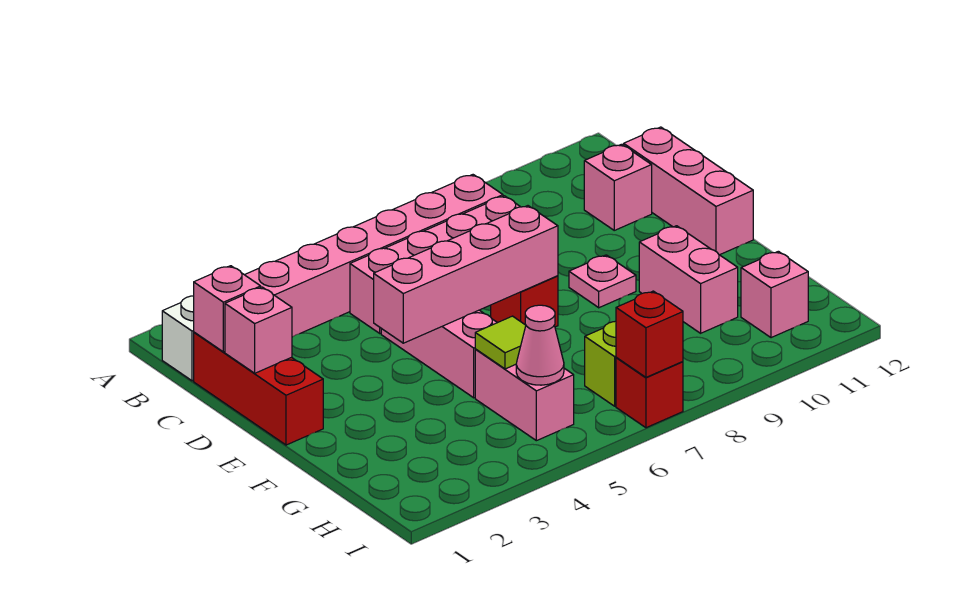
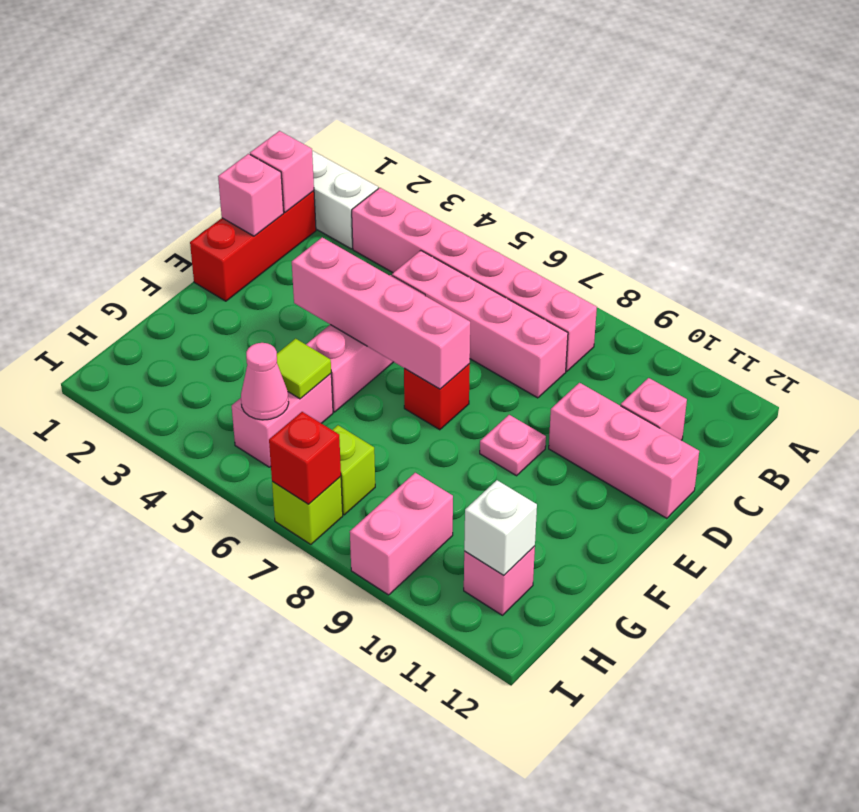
pink 1x3 brick [624,127,753,255] -> pink 1x3 brick turned to [549,383,699,518]
pink 1x2 brick [639,226,738,333] -> pink 1x2 brick moved to [350,473,453,595]
none -> white 1x1 brick [464,480,537,575]
red 1x1 brick [616,358,683,428] -> lime 1x1 brick [272,477,343,544]

